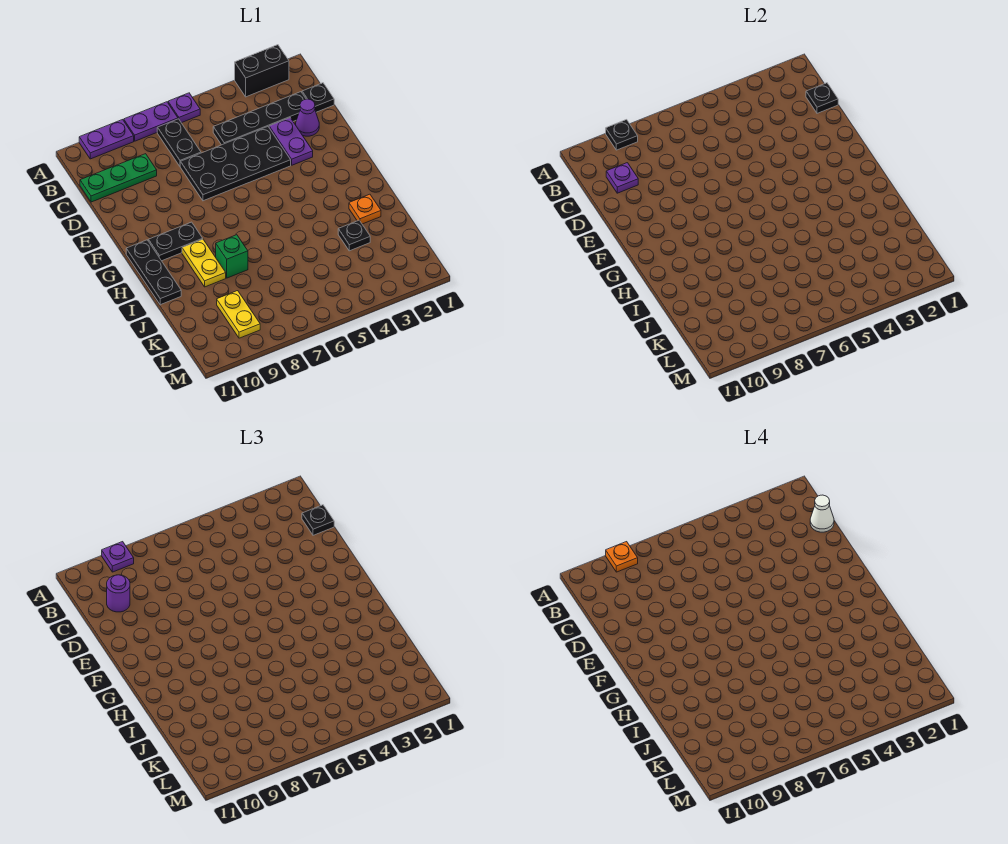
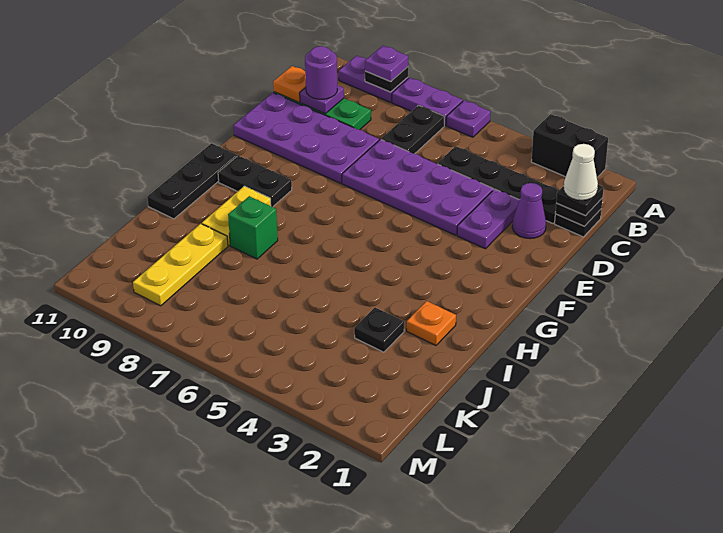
orange 1x1 plate [606,542,638,572] -> orange 1x1 plate moved to [273,66,306,102]
black 2x4 plate [180,127,291,201] -> purple 2x4 plate [342,139,493,235]
none -> purple 2x4 plate [233,93,379,183]
yellow 1x2 plate [217,291,260,338] -> yellow 1x3 plate [133,224,228,306]

